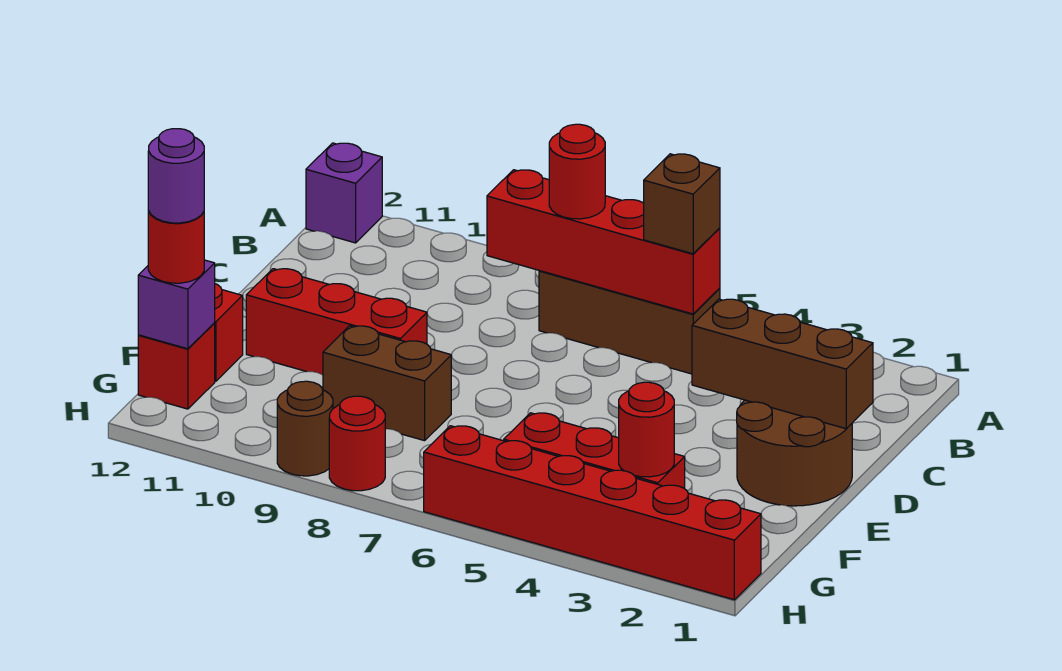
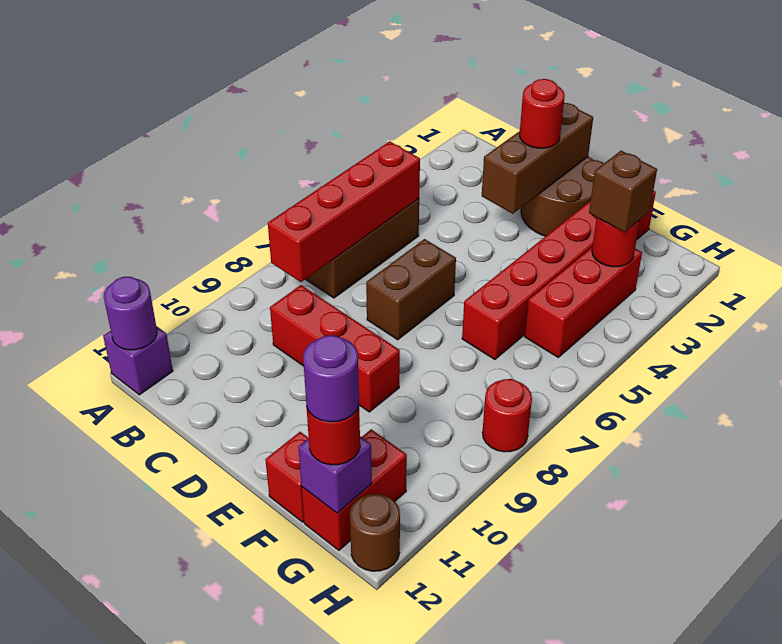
none -> purple 1x1 round brick [104,277,157,350]
brown 1x1 brick [644,154,720,254] -> brown 1x1 brick moved to [589,151,657,232]
red 1x1 round brick [549,124,605,219] -> red 1x1 round brick moved to [520,79,565,148]
red 1x3 brick [246,269,427,375] -> red 1x3 brick turned to [270,285,400,412]
brown 1x2 brick [323,326,451,441] -> brown 1x2 brick moved to [366,239,456,340]
red 1x1 brick [138,323,215,409] -> red 1x2 brick [302,429,407,550]
red 1x6 brick [424,426,761,600] -> red 1x6 brick moved to [462,191,656,360]
brown 1x1 round brick [277,381,333,476] -> brown 1x1 round brick moved to [350,494,400,571]

